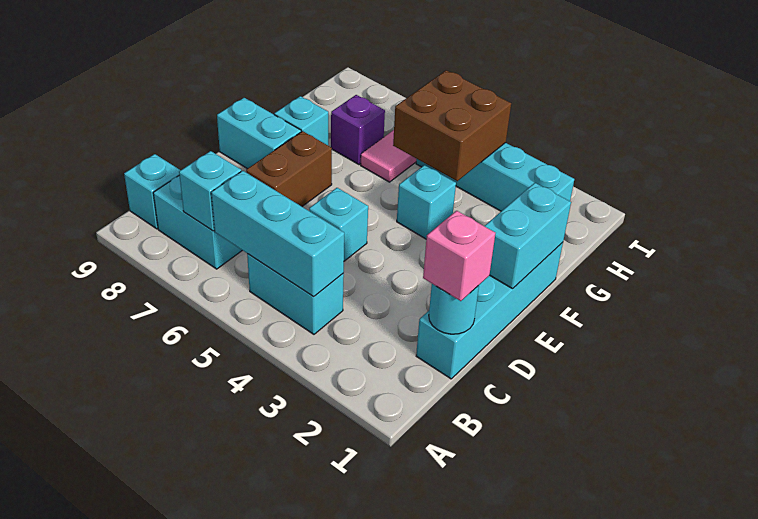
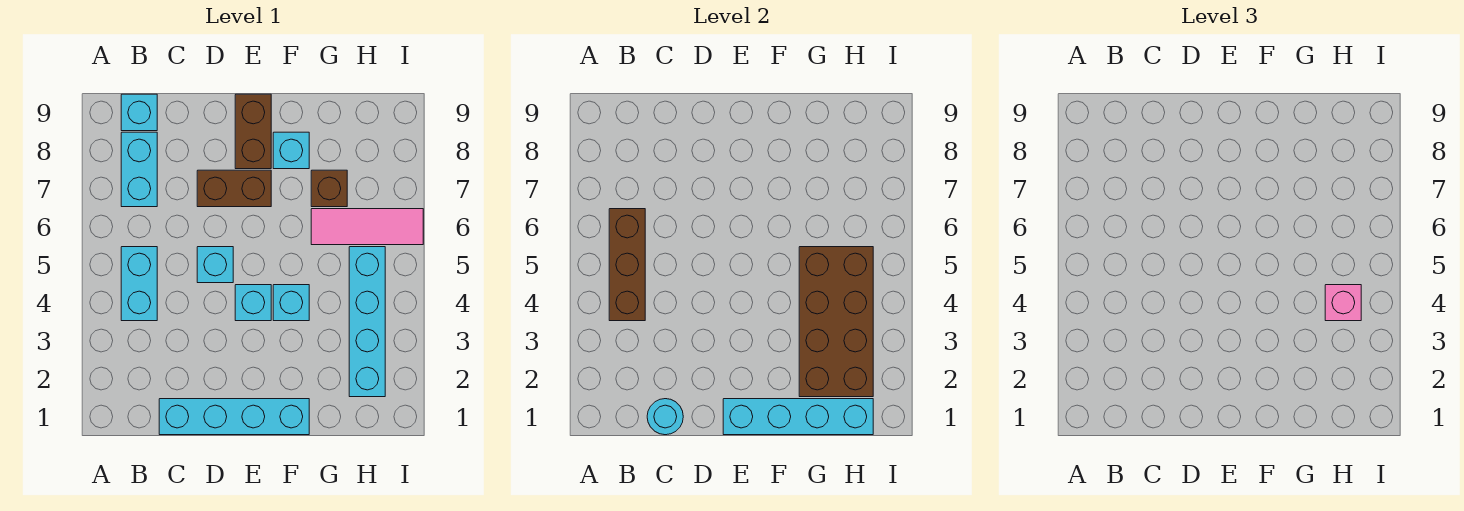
cyan 1x3 brick [211,171,344,297] -> brown 1x3 brick [609,209,645,321]
cyan 1x1 brick [179,151,241,231] -> cyan 1x1 brick moved to [235,285,271,321]
pink 1x1 brick [423,211,495,301] -> pink 1x1 brick moved to [1325,285,1361,321]
cyan 1x2 brick [485,183,571,289] -> cyan 1x4 brick [723,399,873,435]
cyan 1x2 brick [217,98,301,169] -> brown 1x2 brick [235,94,271,169]
brown 2x2 brick [393,70,511,181] -> brown 2x4 brick [799,247,873,397]
purple 1x1 brick [331,95,385,165] -> brown 1x1 brick [311,170,347,207]

